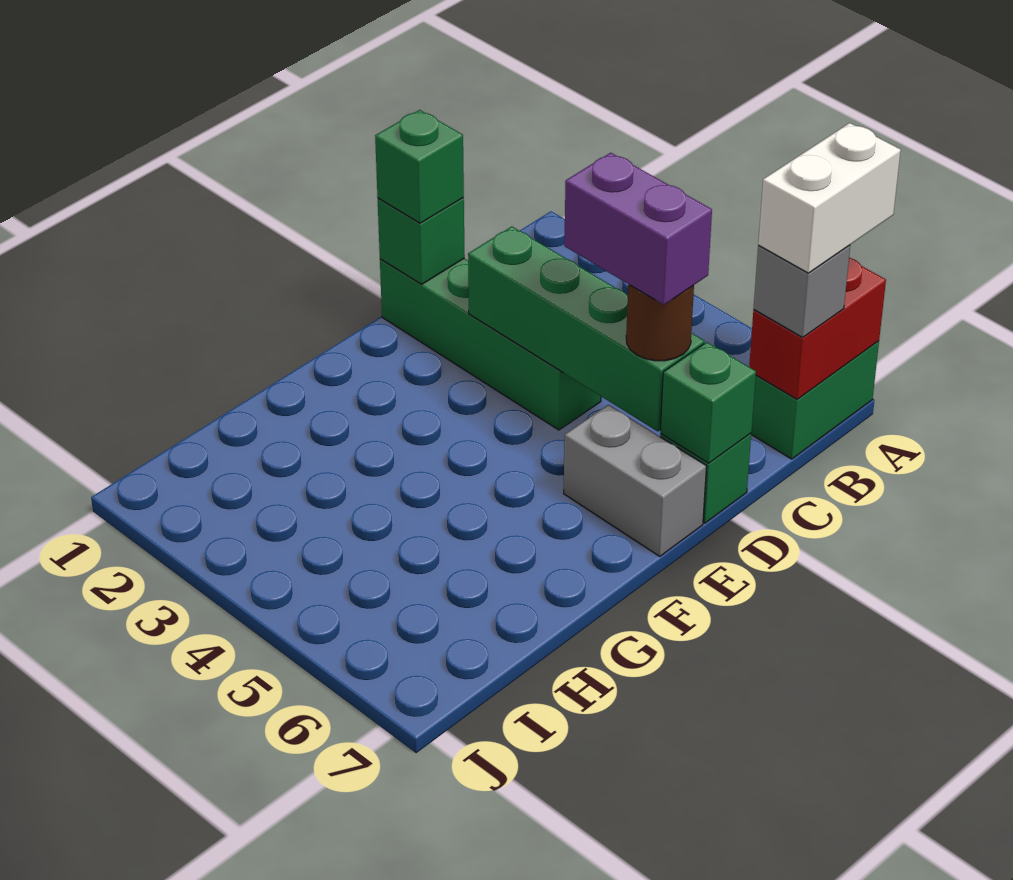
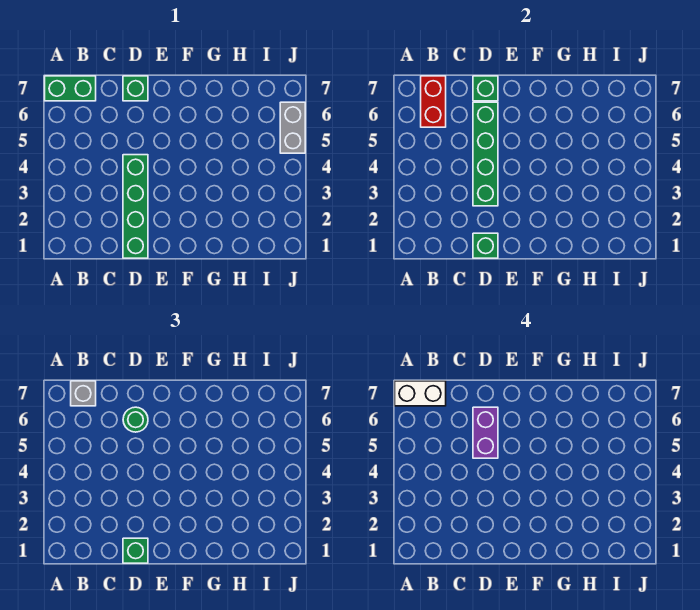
red 1x2 brick [749,258,886,399] -> red 1x2 brick turned to [421,76,446,127]
brown 1x1 round brick [626,284,694,361] -> green 1x1 round brick [123,407,148,432]
grey 1x2 brick [564,405,706,556] -> grey 1x2 brick moved to [280,102,305,153]

